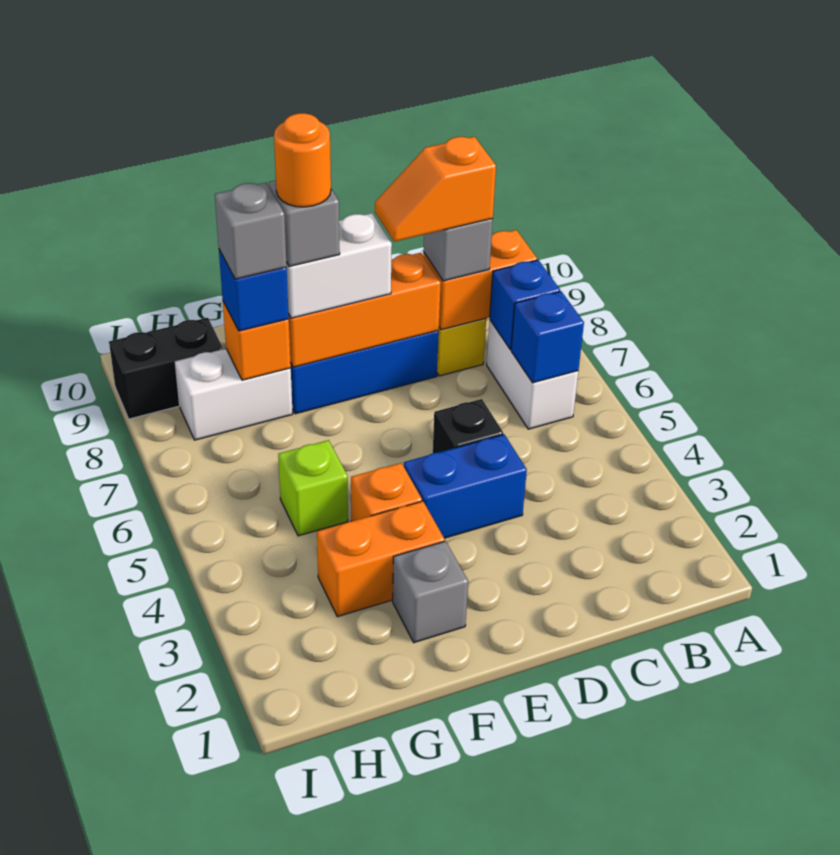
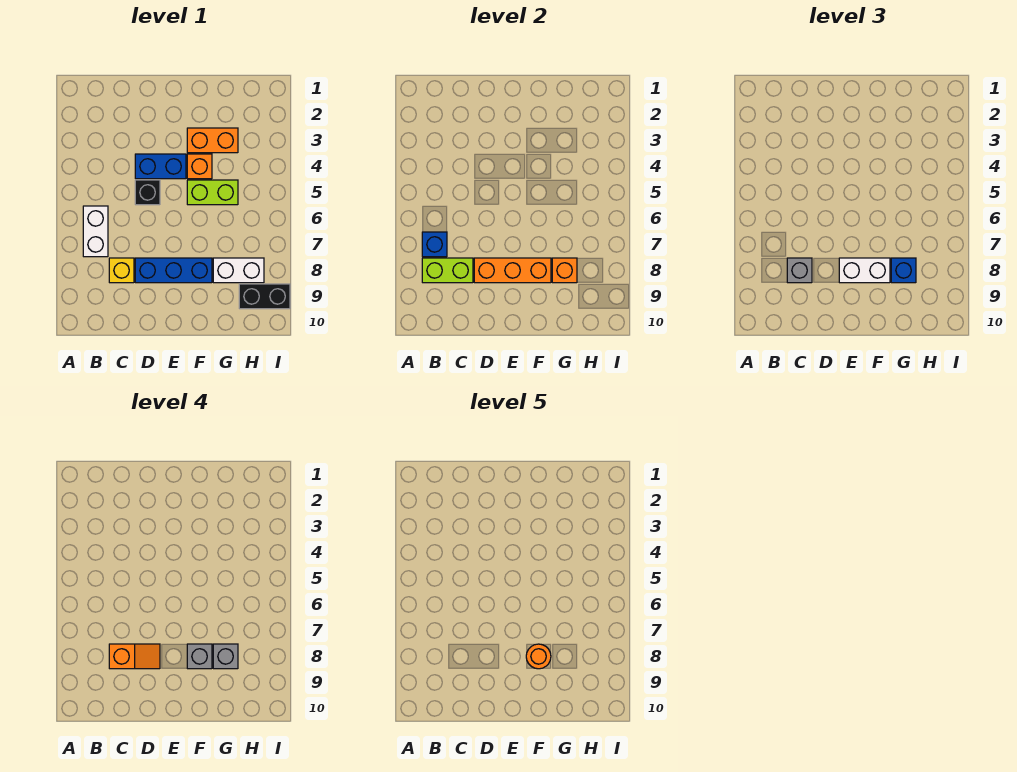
blue 1x1 brick [511,291,584,383] -> none
orange 1x2 brick [423,230,537,330] -> lime 1x2 brick [422,258,473,283]
grey 1x1 brick [393,541,468,643] -> none
lime 1x1 brick [278,440,348,536] -> lime 1x2 brick [187,180,238,205]

